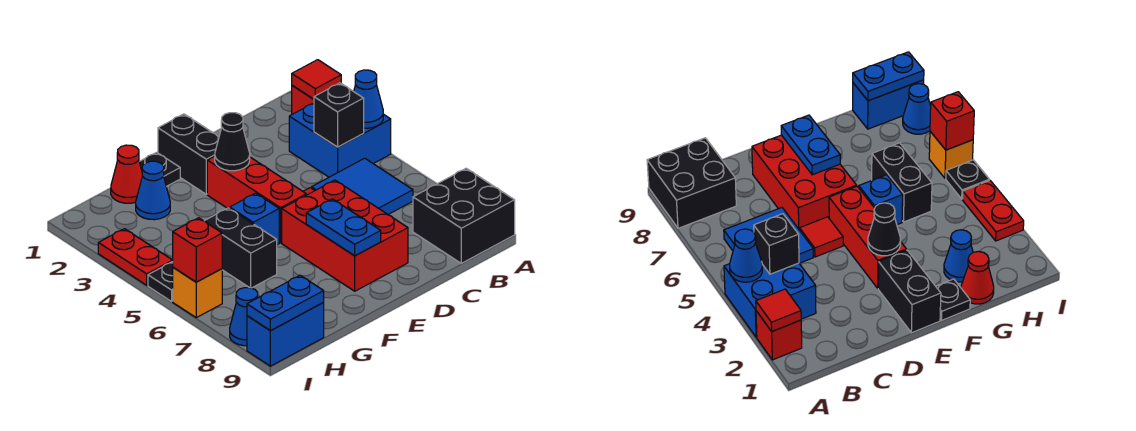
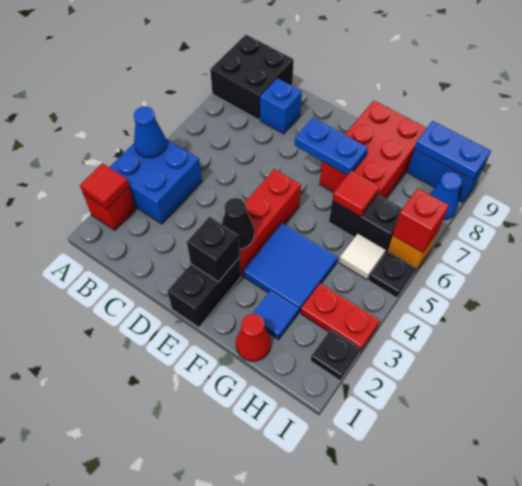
black 1x1 brick [314,83,364,147] -> black 1x1 brick moved to [187,217,240,282]
blue 2x2 tile [312,158,413,214] -> blue 2x2 tile moved to [243,223,338,313]
red 1x1 tile [799,217,843,257] -> red 1x1 tile moved to [332,171,380,217]
red 2x3 brick [282,180,408,291] -> red 2x3 brick moved to [319,100,426,199]
blue 1x2 plate [306,199,381,256] -> blue 1x2 plate turned to [295,118,368,175]
black 1x1 plate [139,152,180,187] -> black 1x1 plate moved to [311,329,361,381]
blue 1x1 brick [230,193,279,245] -> blue 1x1 brick moved to [260,78,302,134]
blue 1x1 cone [136,161,170,220] -> blue 1x1 tile [252,290,299,340]
black 1x2 brick [205,208,277,288] -> black 1x2 brick turned to [329,195,403,253]
none -> white 1x1 tile [339,234,386,280]
red 1x2 plate [98,229,173,285] -> red 1x2 plate turned to [301,283,380,351]

